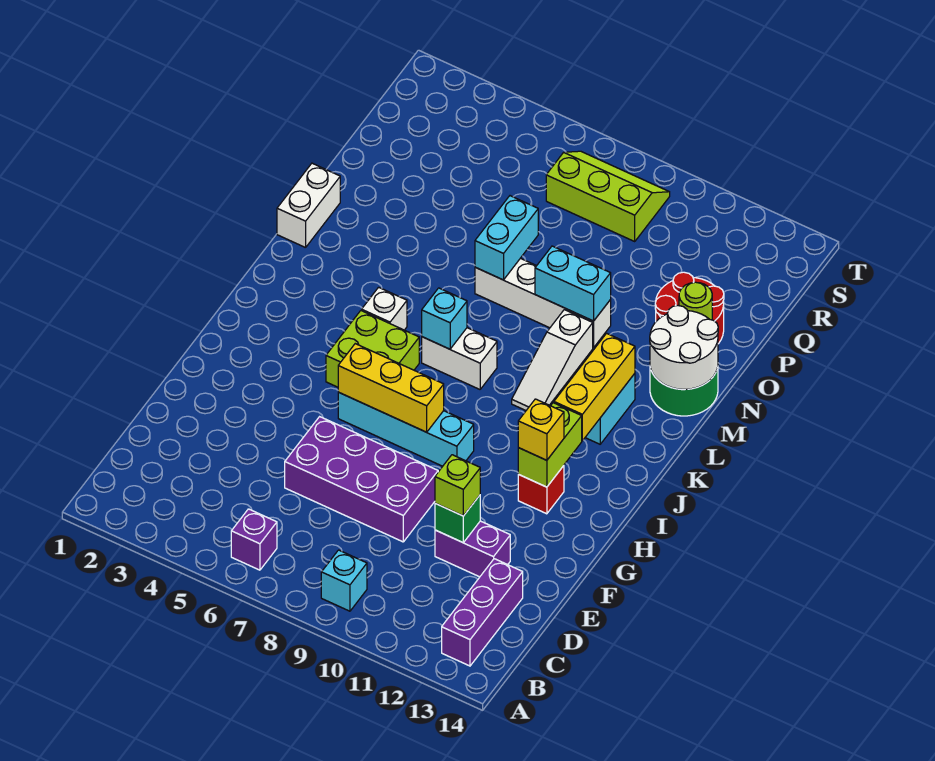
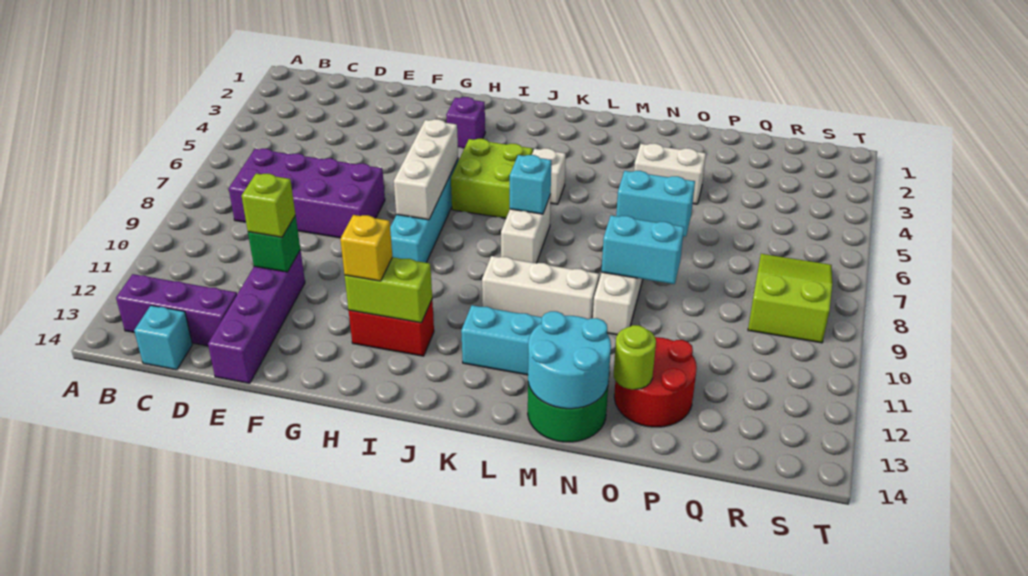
purple 1x1 brick [231,509,277,570] -> purple 1x1 brick moved to [446,97,485,148]
cyan 1x1 brick [321,550,367,611] -> cyan 1x1 brick moved to [134,305,192,370]
purple 2x4 brick [285,417,438,542] -> purple 2x4 brick turned to [229,149,385,238]
purple 1x2 brick [435,521,510,577] -> purple 1x4 brick [208,250,305,383]
yellow 1x3 brick [338,344,444,432] -> white 1x3 brick [394,119,458,220]
red 1x1 brick [518,466,564,514] -> red 1x2 brick [349,300,434,356]
yellow 1x3 brick [554,333,635,441] -> none
white 1x3 slope [512,310,593,410] -> white 1x3 brick [482,256,599,319]
white 1x2 brick [277,163,340,248] -> white 1x2 brick moved to [634,143,706,204]
white 2x2 round brick [650,306,718,389] -> cyan 2x2 round brick [528,311,611,409]
cyan 1x2 brick [535,246,611,321] -> cyan 1x2 brick turned to [602,215,684,284]
lime 2x3 slope [546,151,670,241] -> lime 2x3 slope turned to [748,254,832,343]

